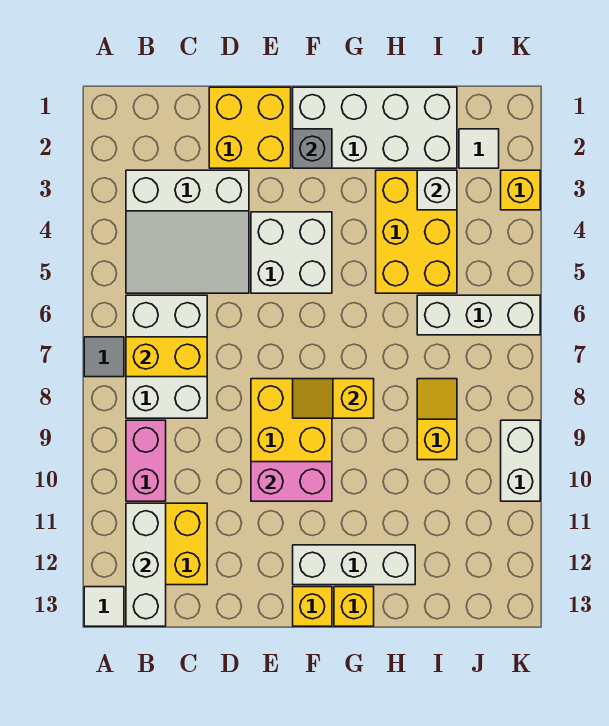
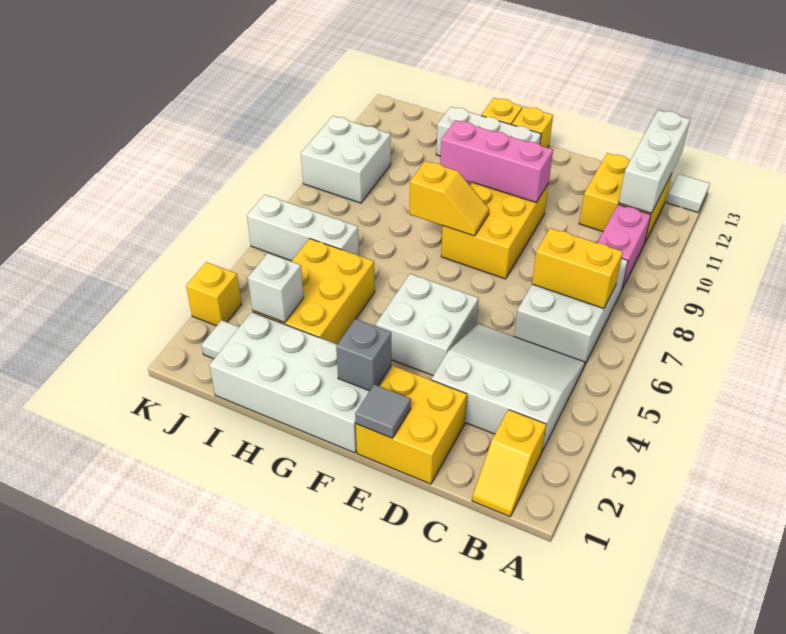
grey 1x1 tile [84,337,124,377] -> grey 1x1 tile moved to [355,384,411,438]
pink 1x2 brick [251,462,332,501] -> pink 1x3 brick [440,120,553,202]
yellow 1x2 slope [417,379,457,460] -> yellow 1x2 slope moved to [472,410,546,517]
white 1x2 brick [501,420,540,501] -> white 2x2 brick [301,116,391,203]

